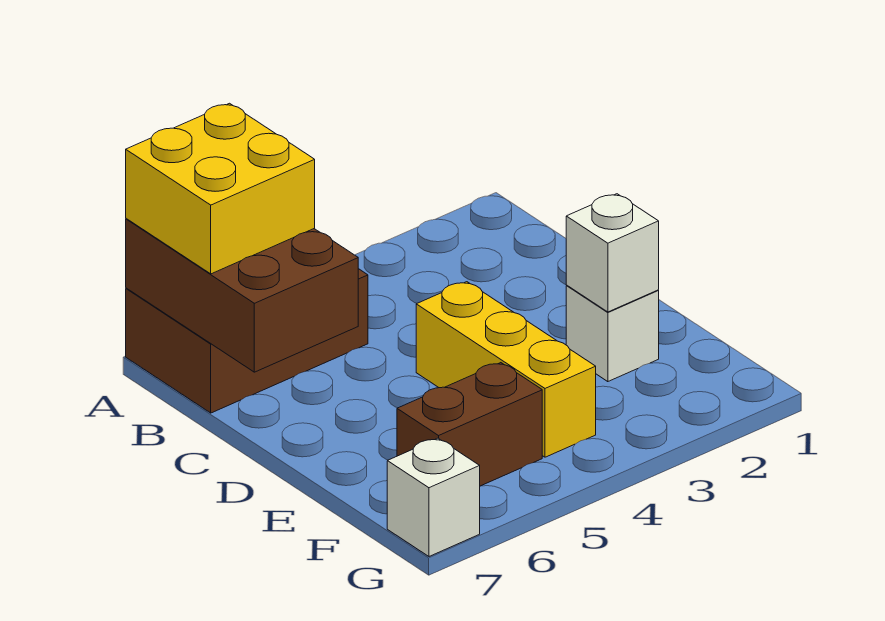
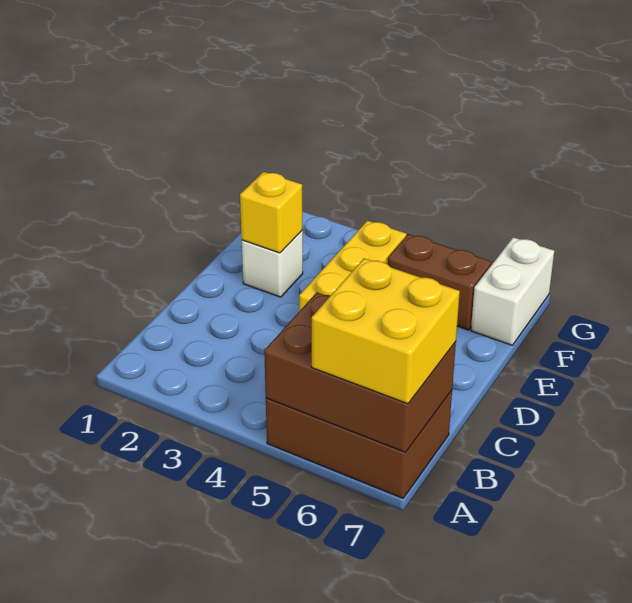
brown 2x3 brick [126,219,358,372] -> brown 2x3 brick turned to [264,292,456,452]
white 1x1 brick [566,194,659,312] -> yellow 1x1 brick [240,172,302,253]
white 1x1 brick [387,438,480,556] -> white 1x2 brick [471,237,554,345]

